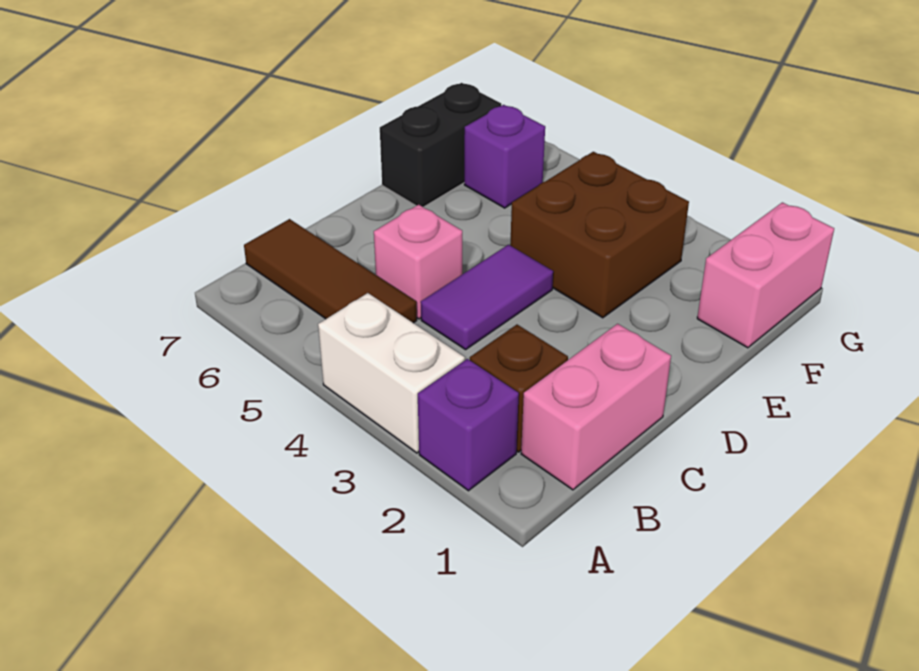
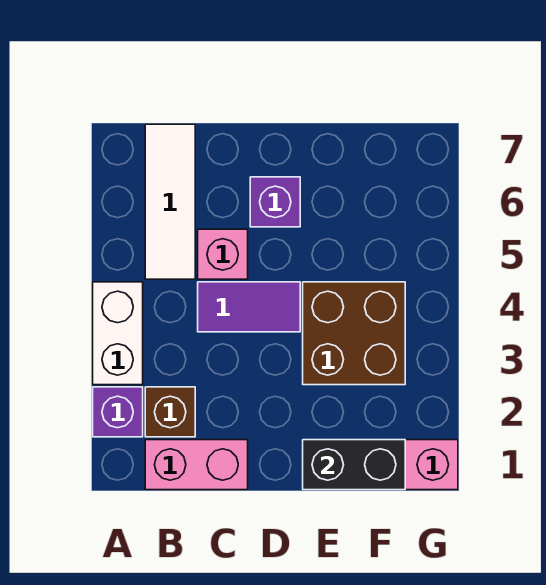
brown 1x3 tile [244,219,417,323] -> white 1x3 tile [145,124,195,279]
black 1x2 brick [380,83,501,207] -> black 1x2 brick moved to [303,440,405,490]
purple 1x1 brick [464,105,545,208] -> purple 1x1 brick moved to [250,177,300,227]

